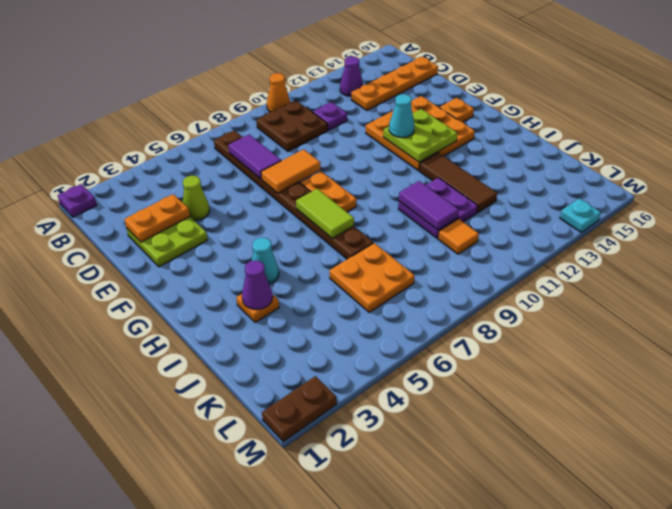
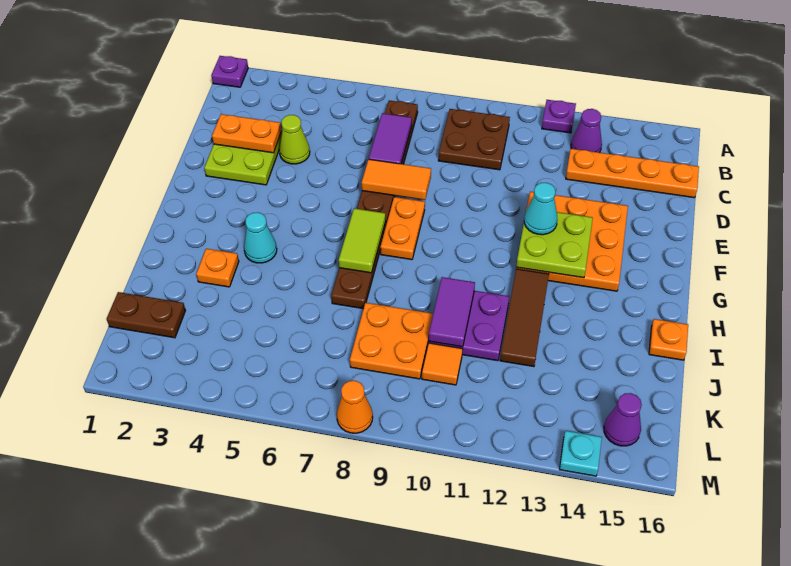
orange 1x1 cone [267,73,290,112] -> orange 1x1 cone moved to [337,381,373,433]
purple 1x1 plate [313,102,347,130] -> purple 1x1 plate moved to [542,100,576,133]
orange 1x1 plate [440,98,474,122] -> orange 1x1 plate moved to [649,319,688,360]
purple 1x1 cone [242,260,273,309] -> purple 1x1 cone moved to [604,393,642,446]
orange 2x2 plate [330,243,415,312] -> orange 2x2 plate moved to [350,303,433,379]
brown 1x2 plate [262,376,337,442] -> brown 1x2 plate moved to [107,292,186,338]

